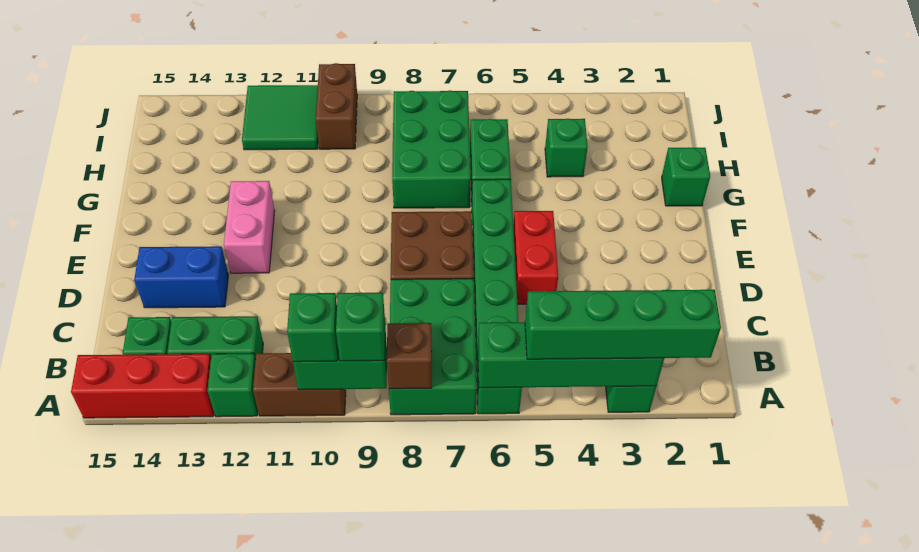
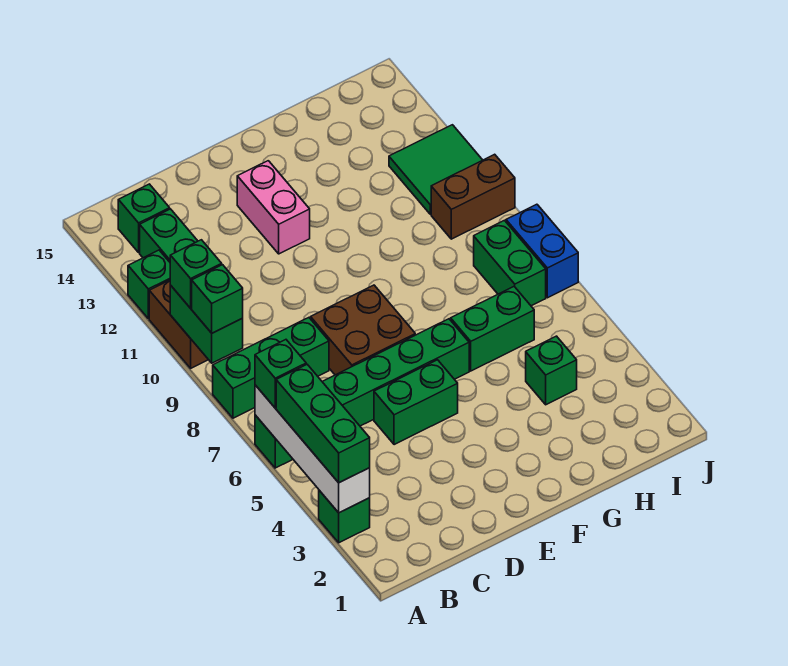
green 1x4 brick [525,290,721,359] -> green 1x3 brick [276,364,370,483]
green 1x4 brick [478,322,664,388] -> white 1x4 brick [255,385,370,513]
green 2x3 brick [389,279,477,415] -> green 1x3 brick [213,318,329,418]
brown 1x1 brick [387,323,432,389] -> none
red 1x3 brick [71,354,214,418] -> none
red 1x2 brick [513,211,558,304] -> green 1x2 brick [374,360,458,445]
blue 1x2 brick [134,246,228,308] -> blue 1x2 brick moved to [506,204,578,298]
pink 1x2 brick [224,181,275,273] -> pink 1x2 brick turned to [237,161,310,254]
green 1x1 brick [662,148,710,206] -> green 1x1 brick moved to [255,340,306,408]
green 2x3 brick [392,91,471,208] -> green 1x2 brick [474,220,546,306]

